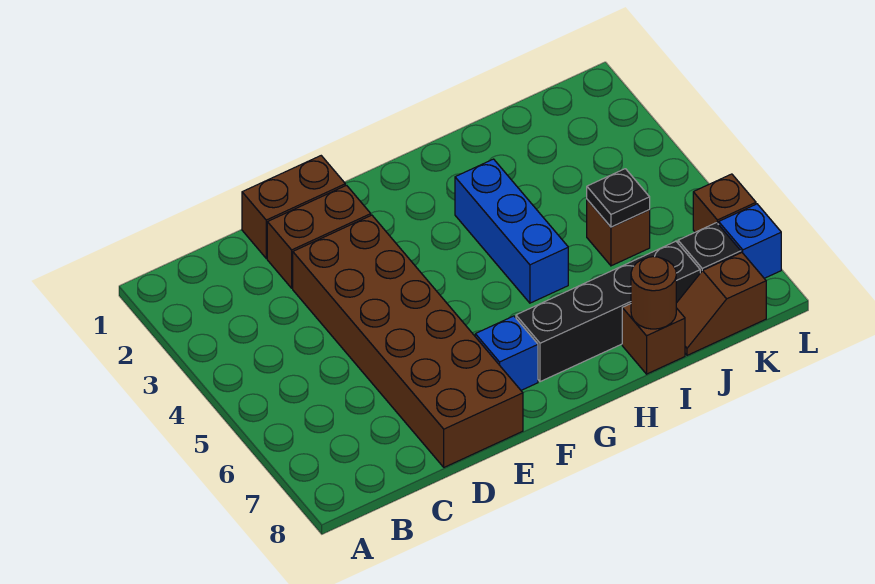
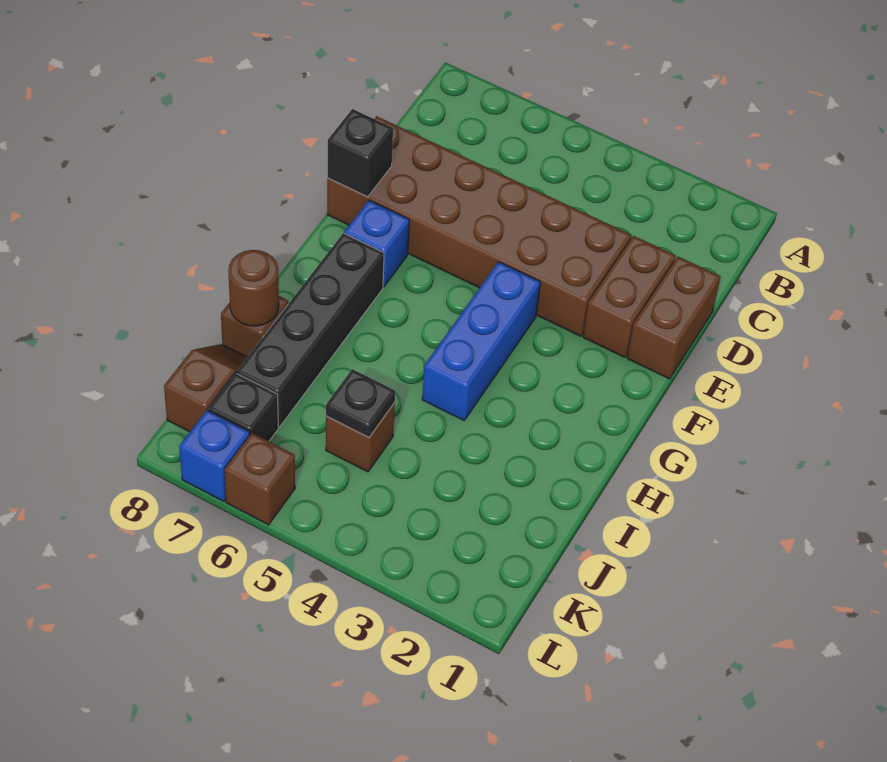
none -> black 1x1 brick [328,109,393,197]
blue 1x3 brick [455,159,568,303] -> blue 1x3 brick turned to [422,262,540,420]

